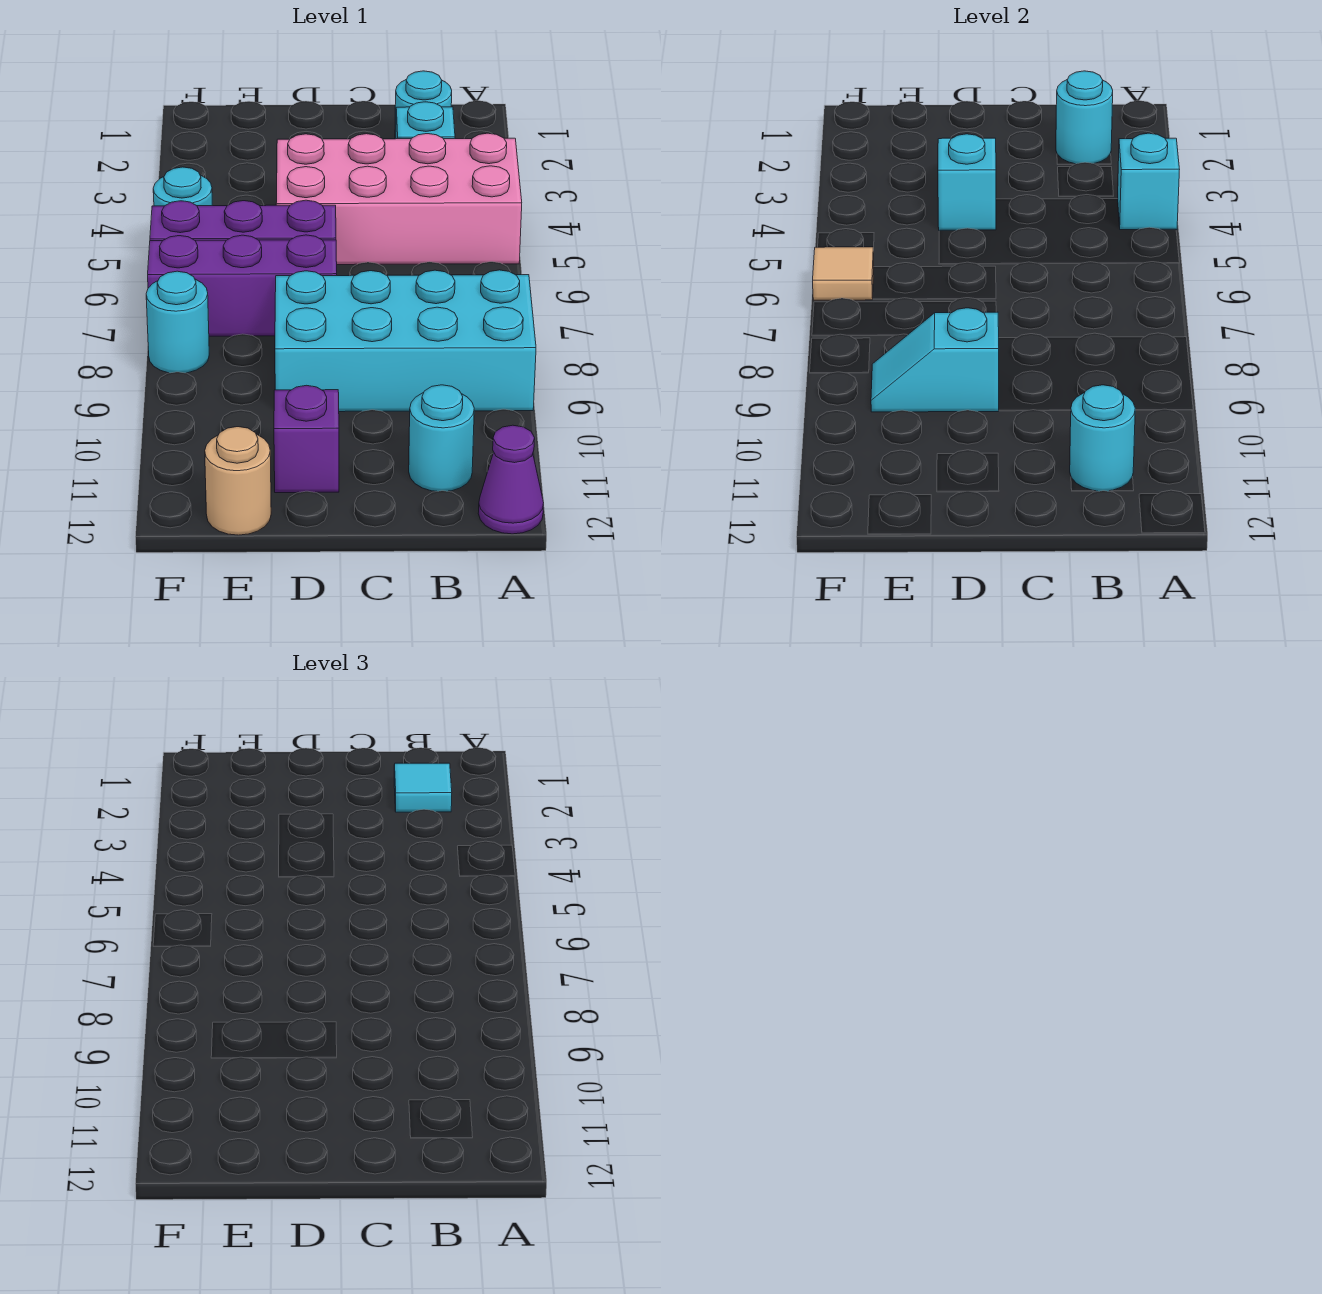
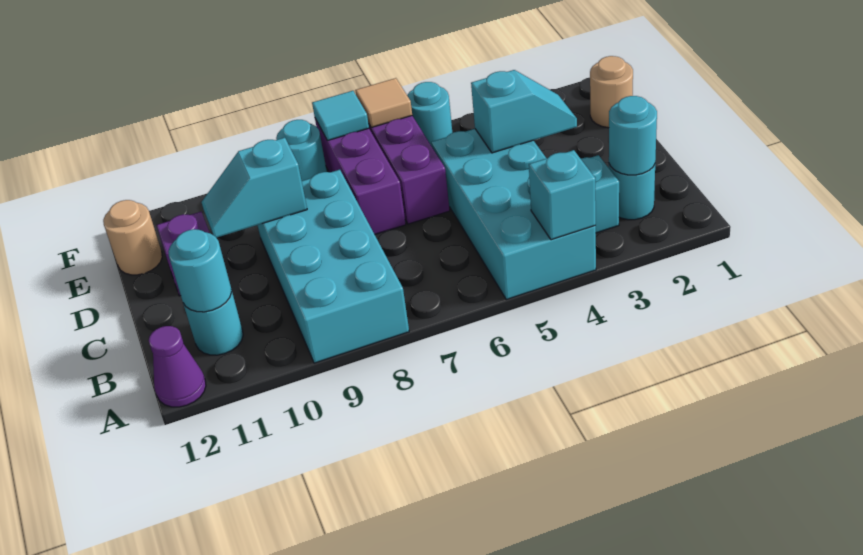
pink 2x4 brick [276,133,522,265] -> cyan 2x4 brick [431,129,596,300]
cyan 1x1 tile [394,763,452,812] -> cyan 1x1 tile moved to [312,91,369,141]
cyan 1x2 slope [871,308,999,412] -> cyan 1x2 slope turned to [202,138,307,238]
none -> tan 1x1 round brick [590,56,633,128]

